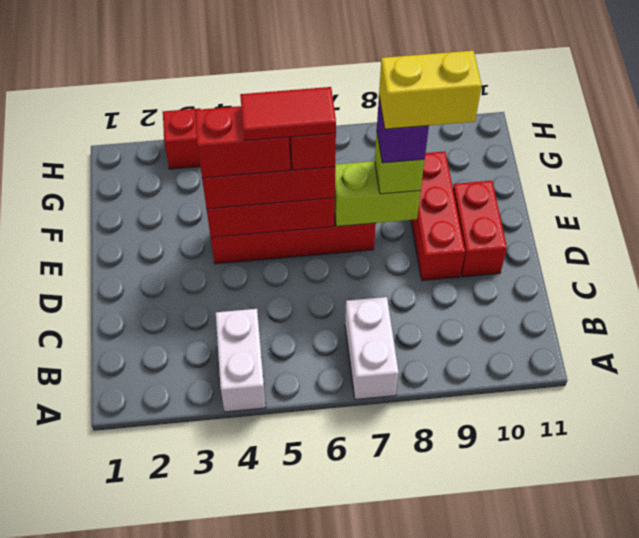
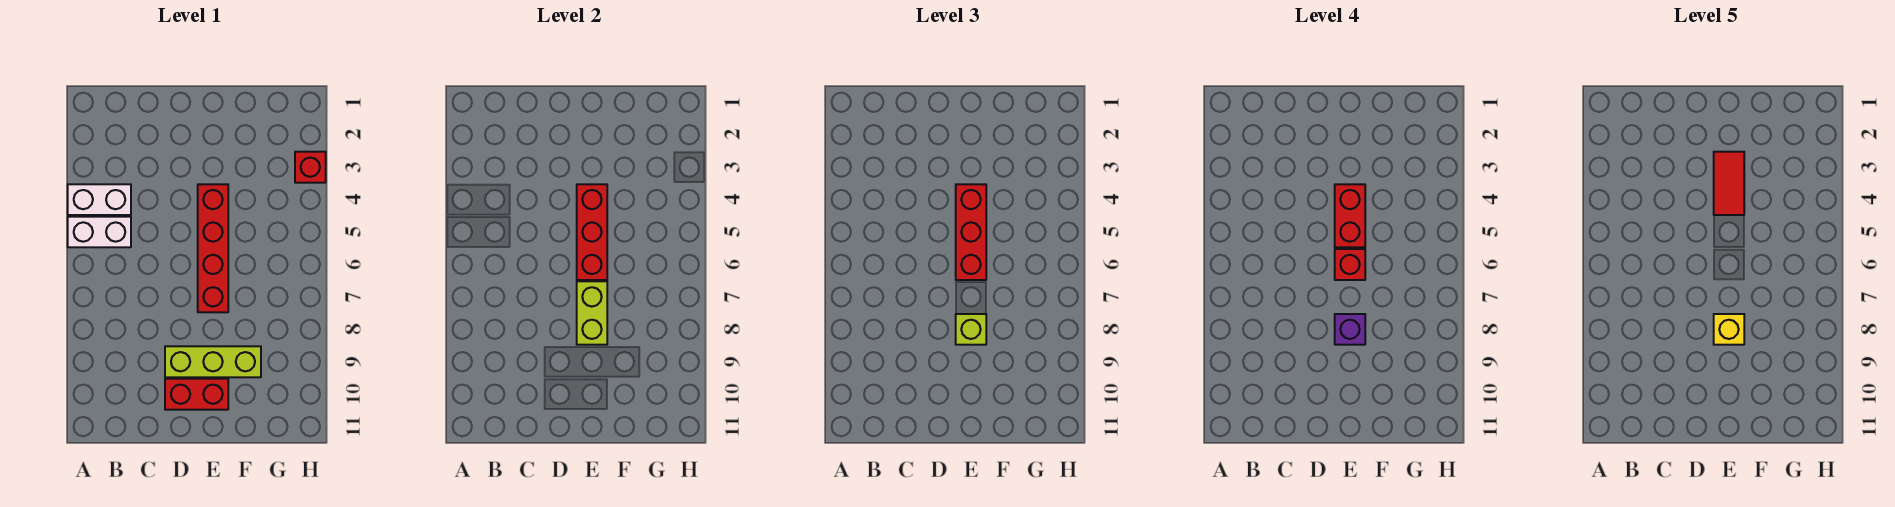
white 1x2 brick [345,297,399,400] -> white 1x2 brick moved to [68,217,131,247]
red 1x3 brick [411,151,465,280] -> lime 1x3 brick [165,346,261,377]
red 1x2 tile [240,87,336,141] -> red 1x2 tile moved to [1714,152,1744,215]
yellow 1x2 brick [379,51,482,129] -> yellow 1x1 brick [1714,314,1744,345]

